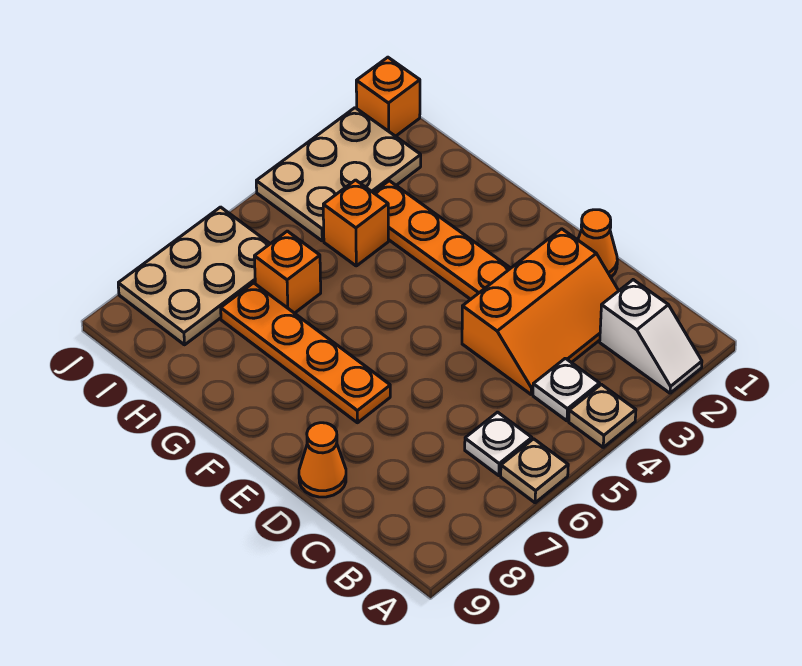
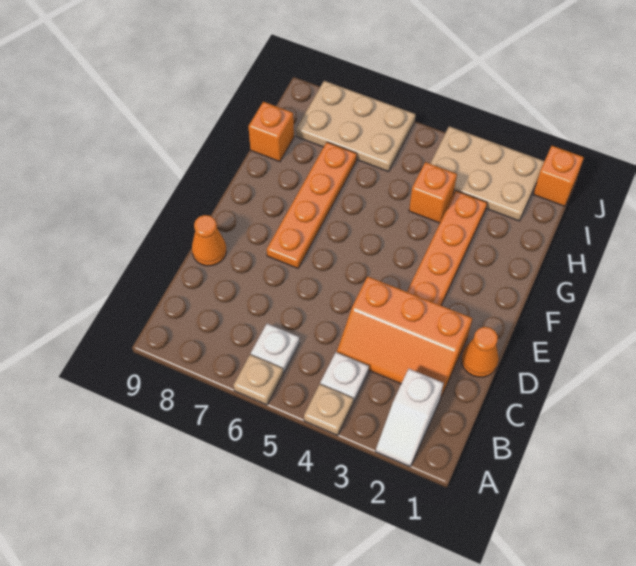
orange 1x1 brick [254,231,321,313] -> orange 1x1 brick moved to [248,102,294,162]

